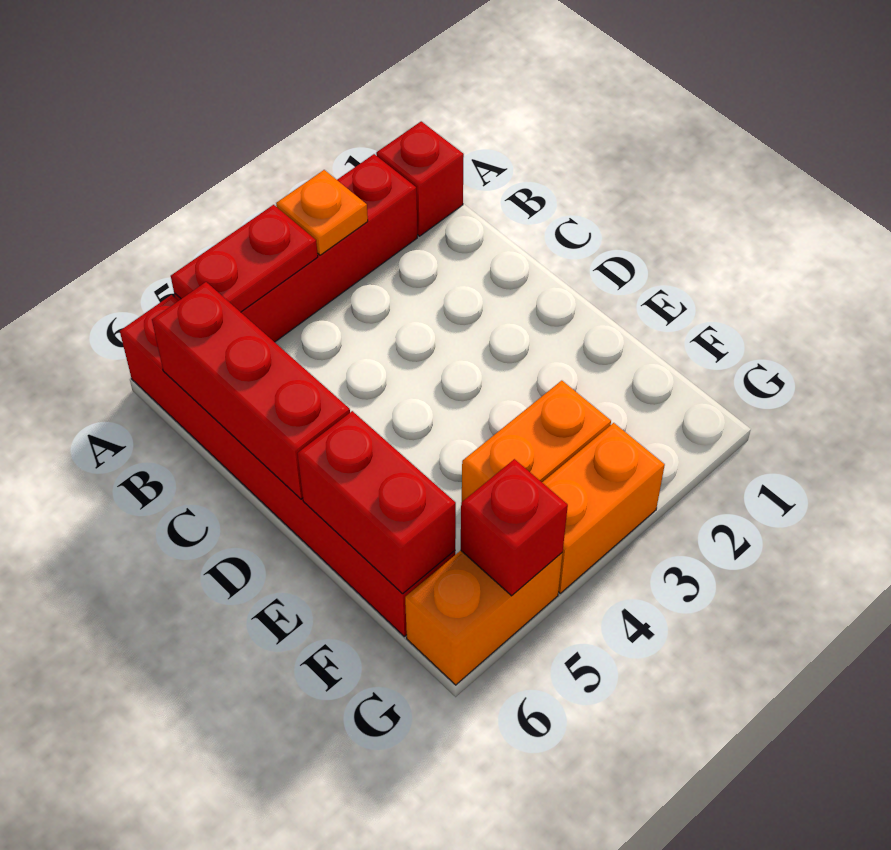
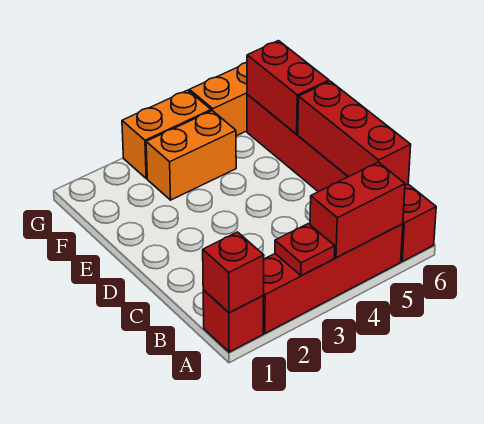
orange 1x1 plate [276,170,368,255] -> red 1x1 plate [275,224,335,276]
red 1x2 plate [171,205,318,312] -> red 1x2 brick [310,162,405,258]
red 1x1 brick [461,459,568,596] -> red 1x1 brick moved to [203,232,264,313]

